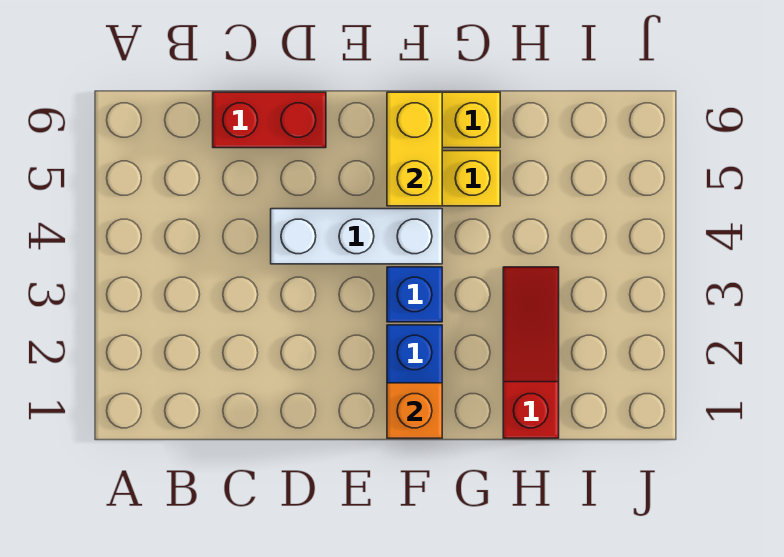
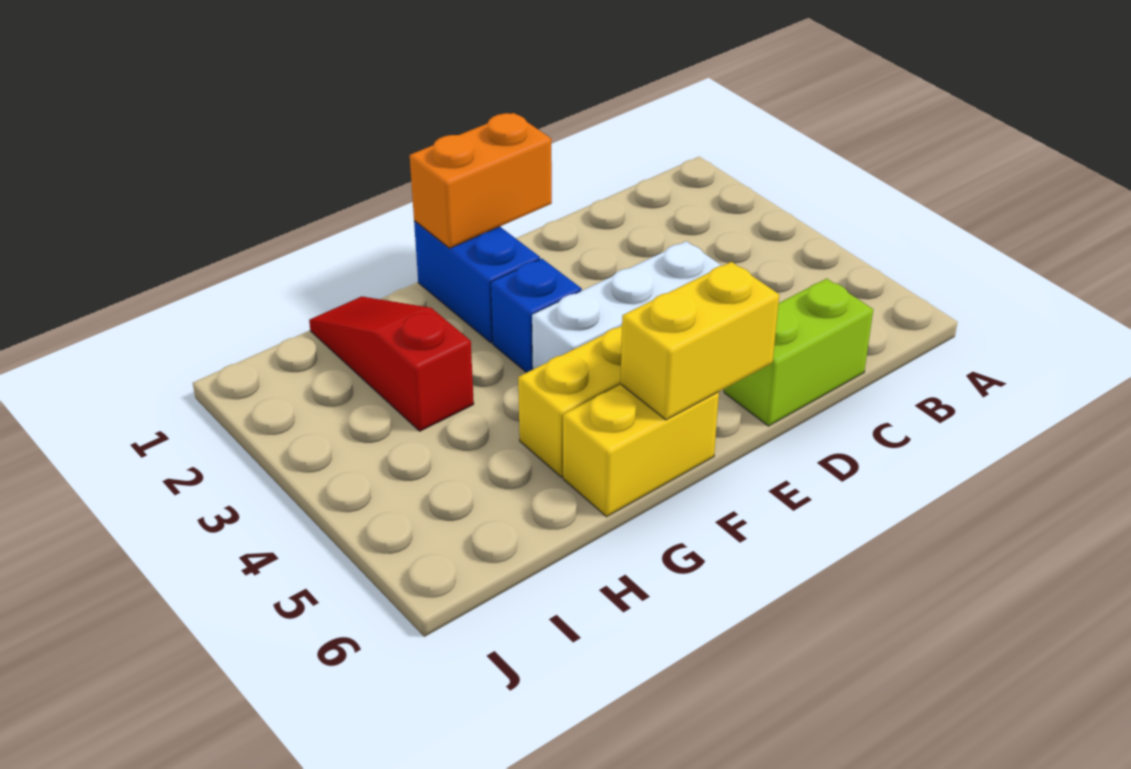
red 1x2 brick [213,92,326,148] -> lime 1x2 brick [724,278,873,426]
orange 1x1 brick [387,383,442,438] -> orange 1x2 brick [410,113,552,248]
yellow 1x2 brick [387,92,442,206] -> yellow 1x2 brick turned to [621,262,779,420]
red 1x3 slope [503,267,559,438] -> red 1x3 slope turned to [309,296,474,431]

